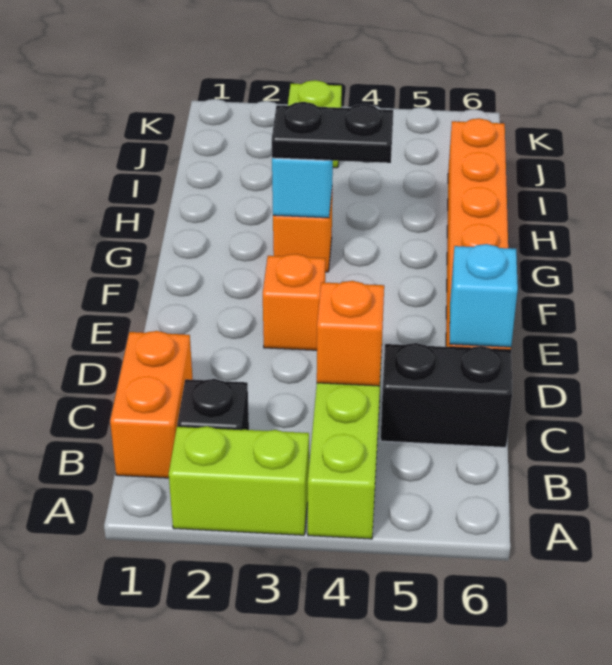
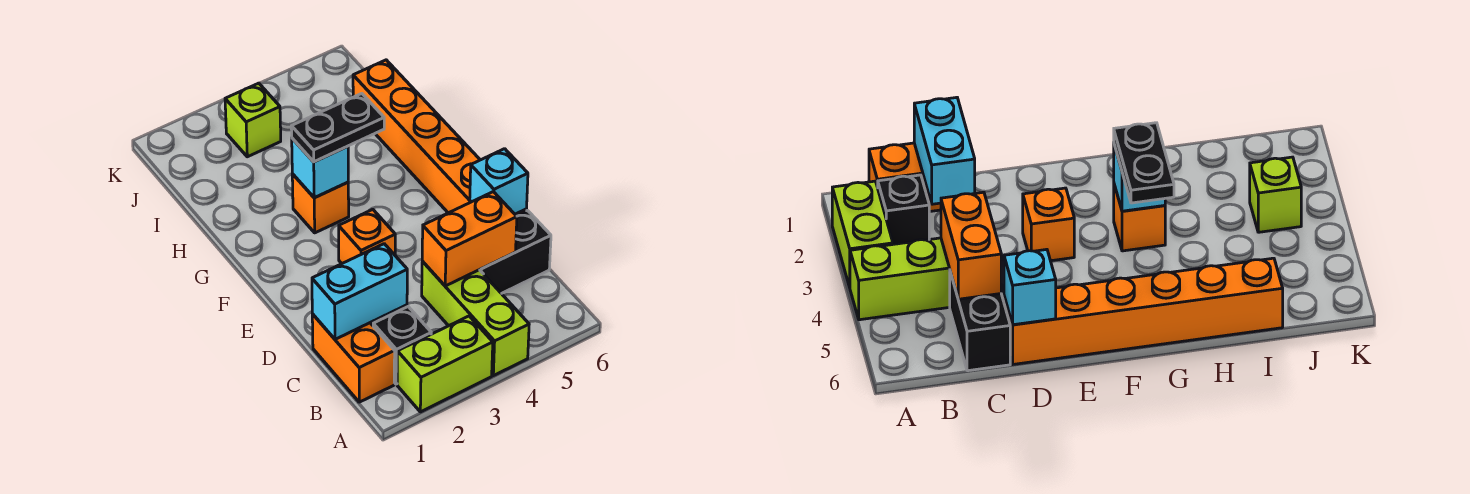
none -> cyan 1x2 brick [312,244,407,339]
orange 1x1 brick [317,281,384,386] -> orange 1x2 brick [422,192,517,286]

